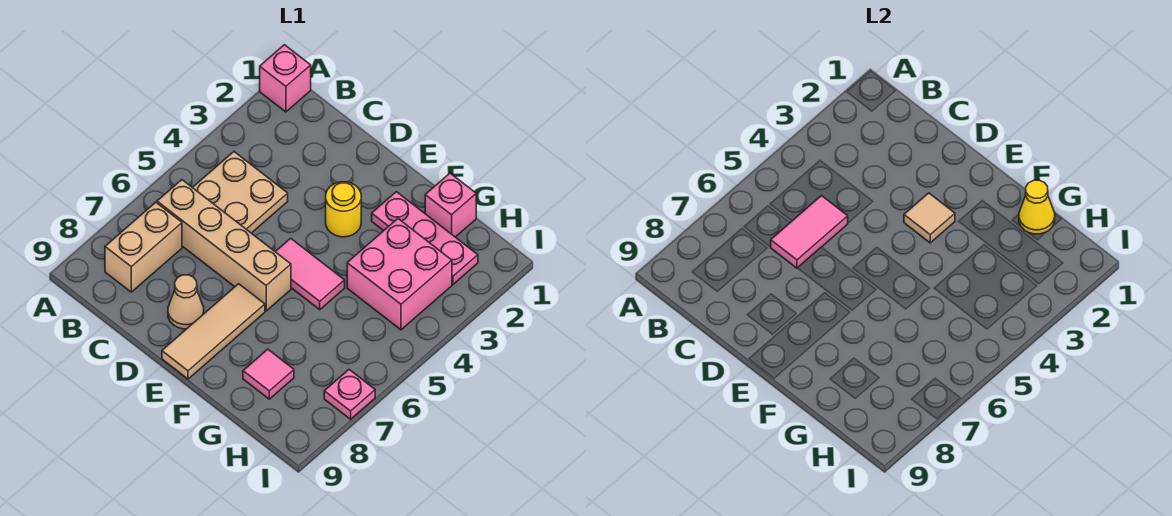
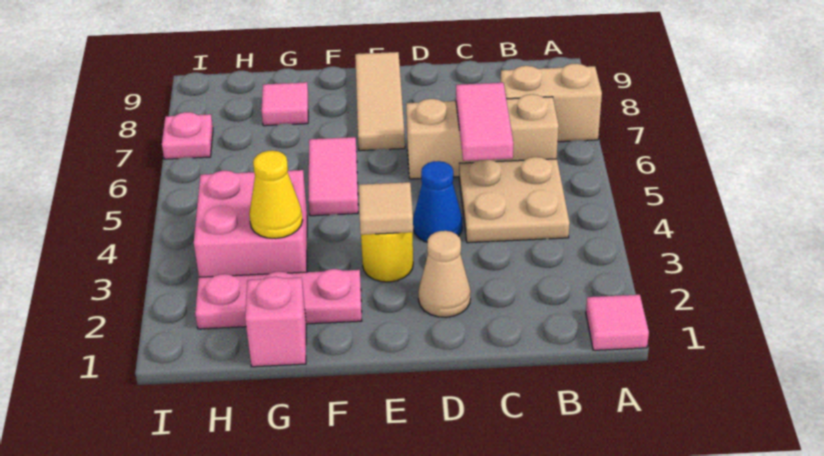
pink 1x1 brick [260,45,311,112] -> pink 1x1 tile [586,295,649,350]
tan 1x4 brick [157,180,291,311] -> tan 1x3 brick [406,94,559,179]
tan 1x2 brick [105,202,182,292] -> tan 1x2 brick turned to [501,64,602,142]
none -> blue 1x1 cone [413,161,462,242]
tan 1x1 cone [168,275,204,329] -> tan 1x1 cone moved to [418,231,471,317]
pink 1x2 tile [275,238,345,310] -> pink 1x2 tile turned to [309,137,358,216]
yellow 1x1 cone [1019,180,1055,234] -> yellow 1x1 cone moved to [249,151,303,239]

